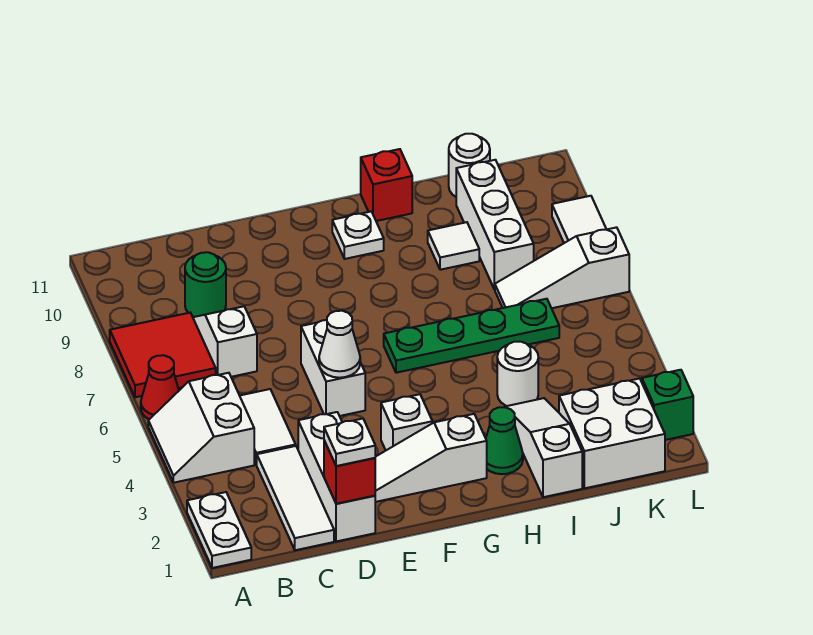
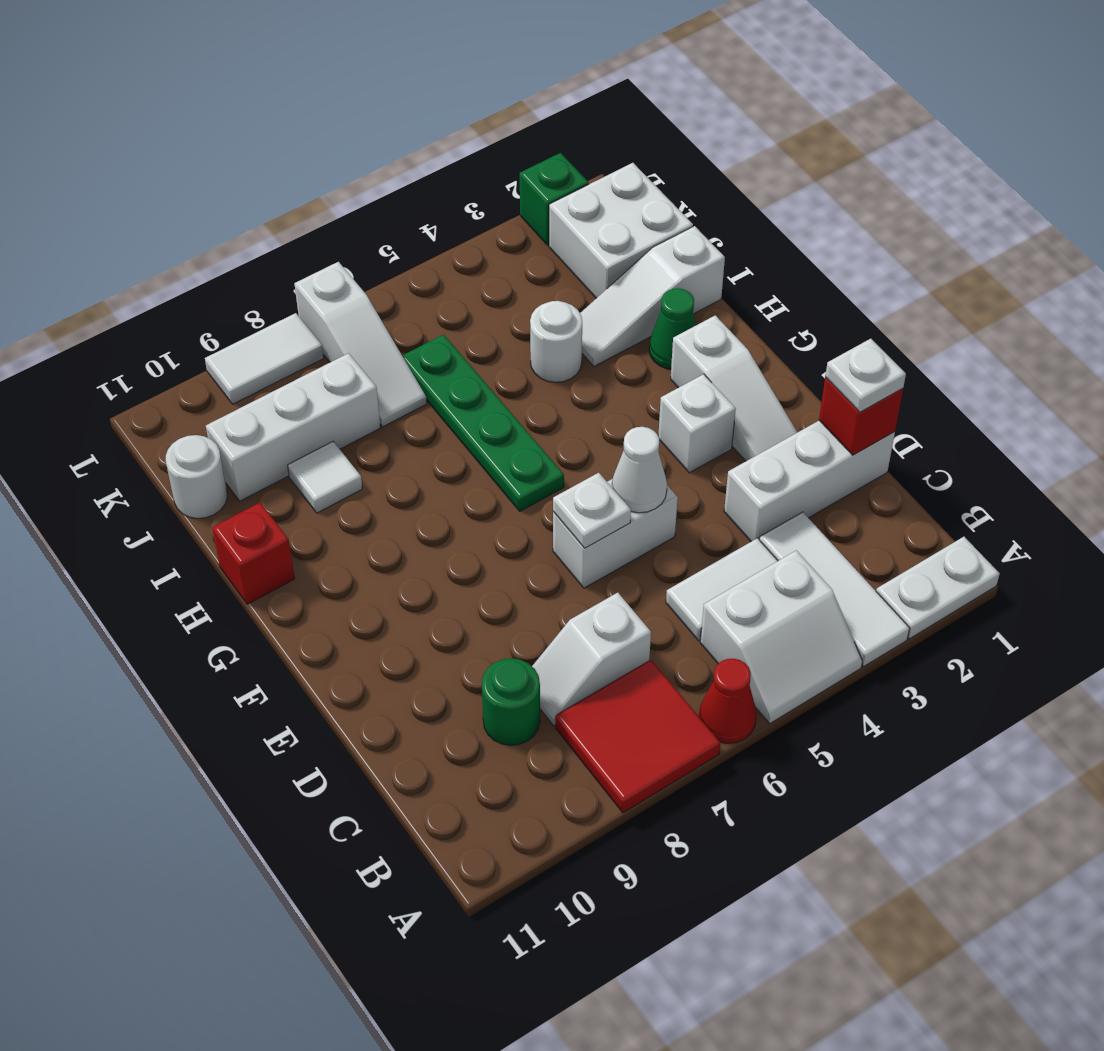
white 1x3 tile [257,446,334,550] -> white 1x3 tile turned to [759,512,910,667]
white 1x1 plate [332,212,384,259] -> white 1x1 plate moved to [553,473,631,548]

